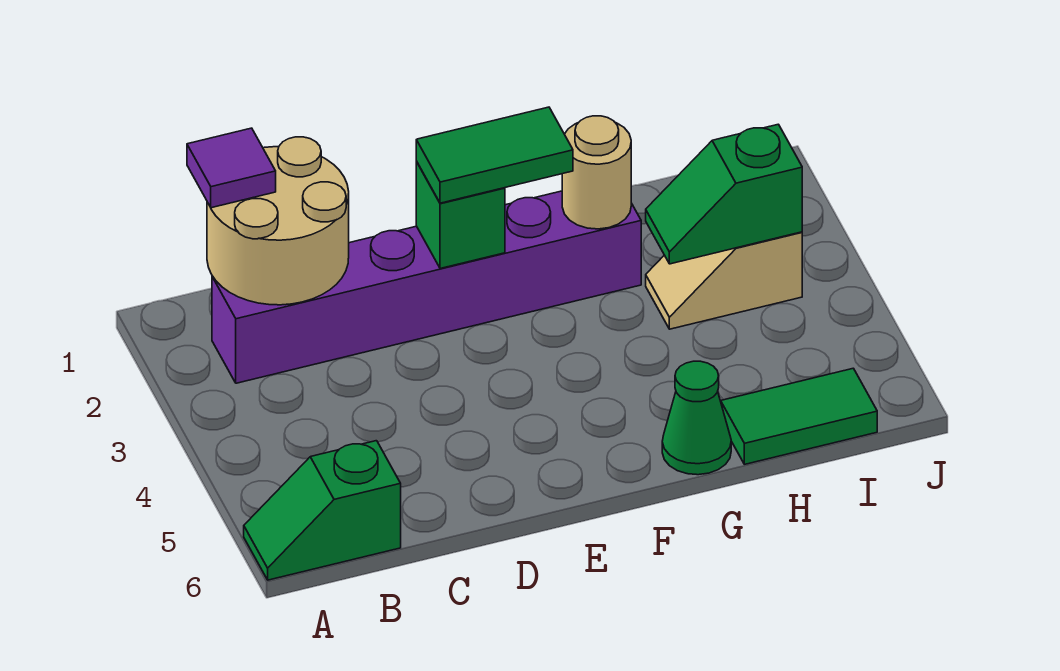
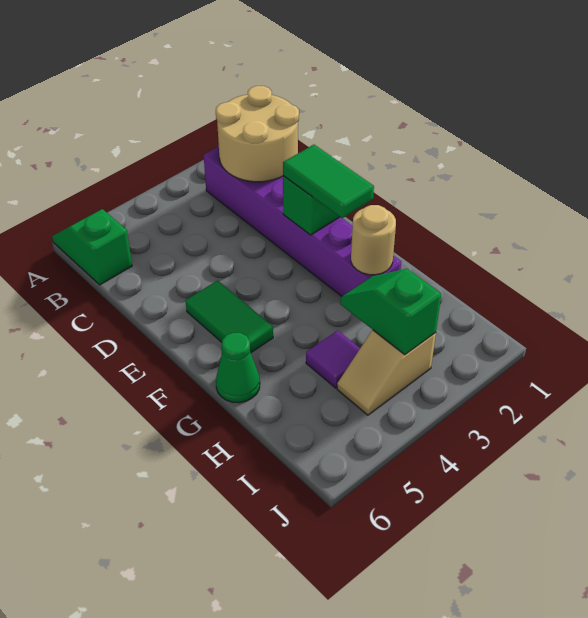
purple 1x1 tile [187,128,276,208] -> purple 1x1 tile moved to [306,330,360,388]
tan 1x2 slope [646,232,802,329] -> tan 1x2 slope turned to [337,330,436,415]
green 1x2 tile [721,368,877,464] -> green 1x2 tile moved to [186,280,273,353]

